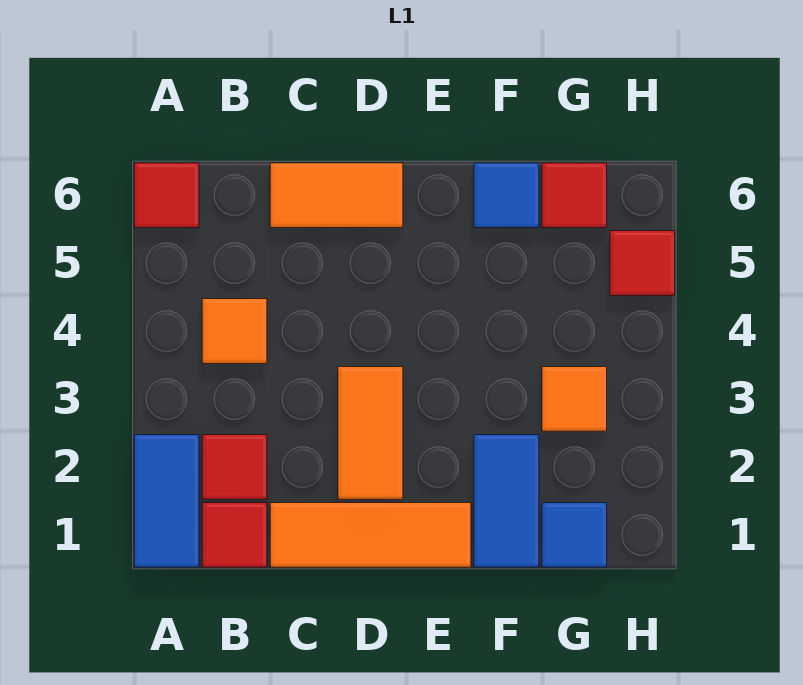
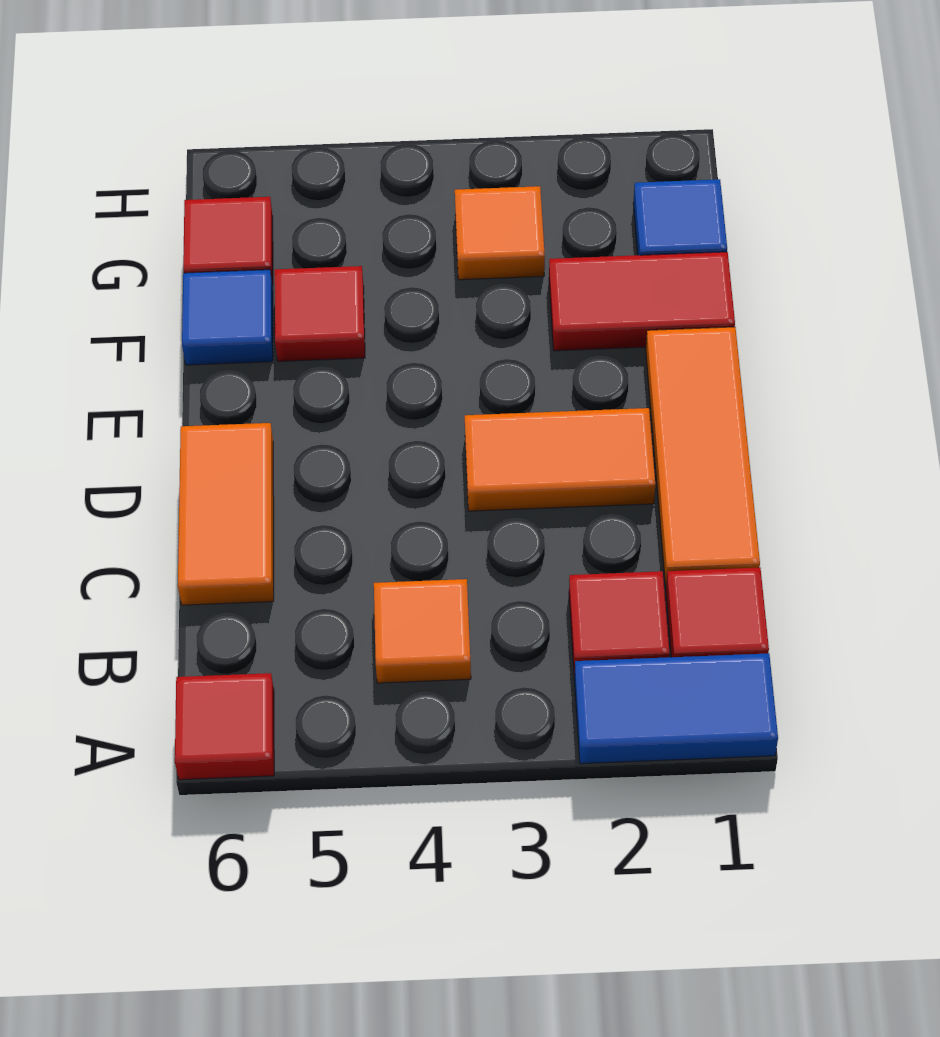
blue 1x2 tile [474,435,539,567] -> red 1x2 tile [549,252,735,351]
red 1x1 tile [610,231,675,296] -> red 1x1 tile moved to [275,266,365,361]

